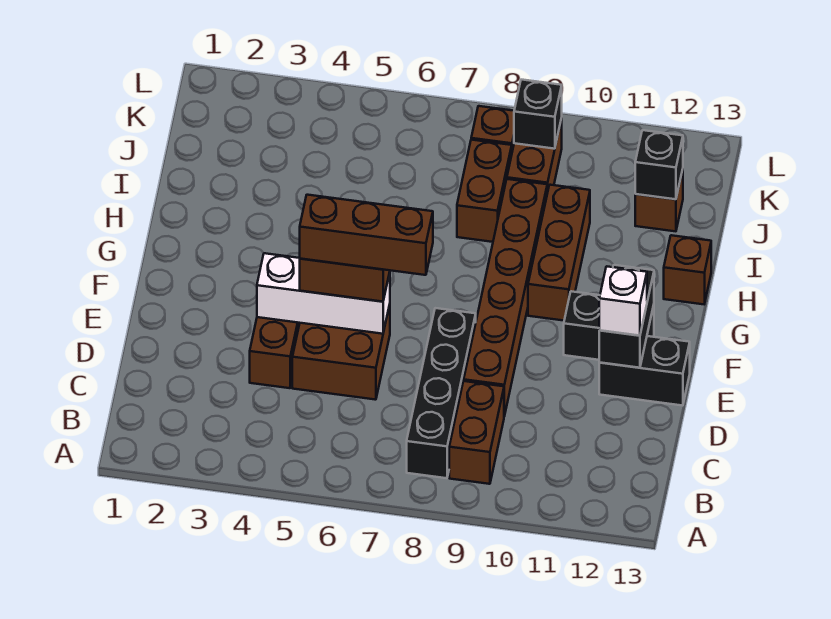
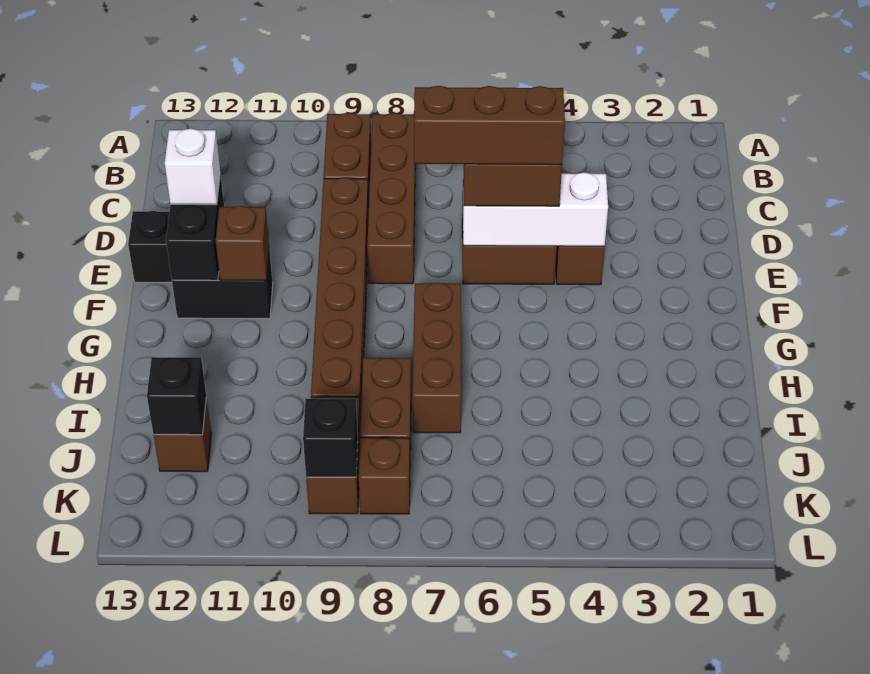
black 1x4 brick [407,308,476,478] -> brown 1x4 brick [367,113,416,284]
brown 1x3 brick [528,185,590,321] -> brown 1x3 brick moved to [413,283,461,433]
brown 1x1 brick [664,235,711,304] -> brown 1x1 brick moved to [216,206,269,280]

